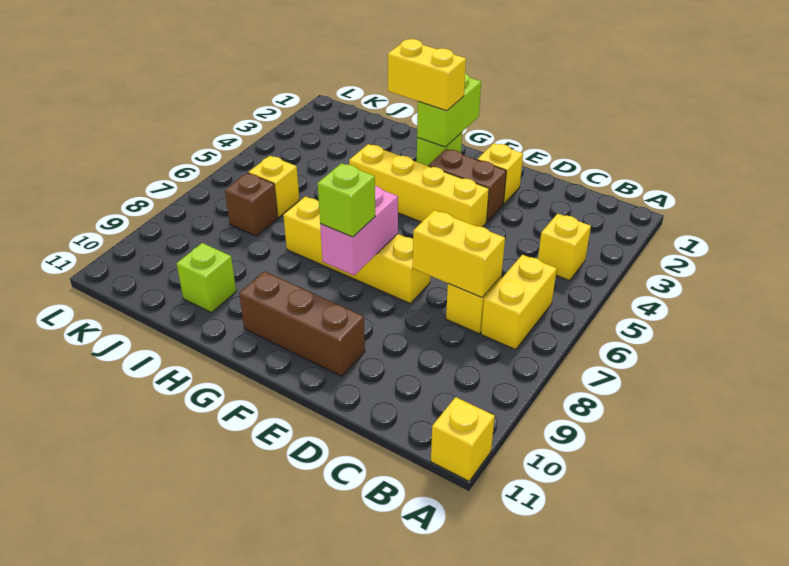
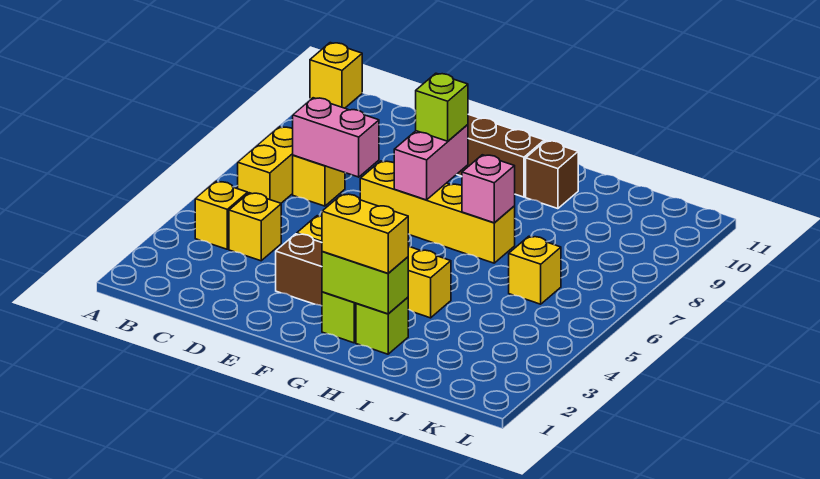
yellow 1x2 brick [413,210,505,297] -> pink 1x2 brick [293,98,379,177]
yellow 1x1 brick [477,143,523,204] -> yellow 1x1 brick moved to [229,193,281,261]
lime 1x2 brick [417,73,481,147] -> lime 1x2 brick turned to [322,252,408,314]
none -> pink 1x1 brick [462,155,515,223]
lime 1x1 brick [177,243,236,312] -> lime 1x1 brick moved to [356,297,408,354]
brown 1x1 brick [225,173,278,236] -> brown 1x1 brick moved to [526,141,578,209]

